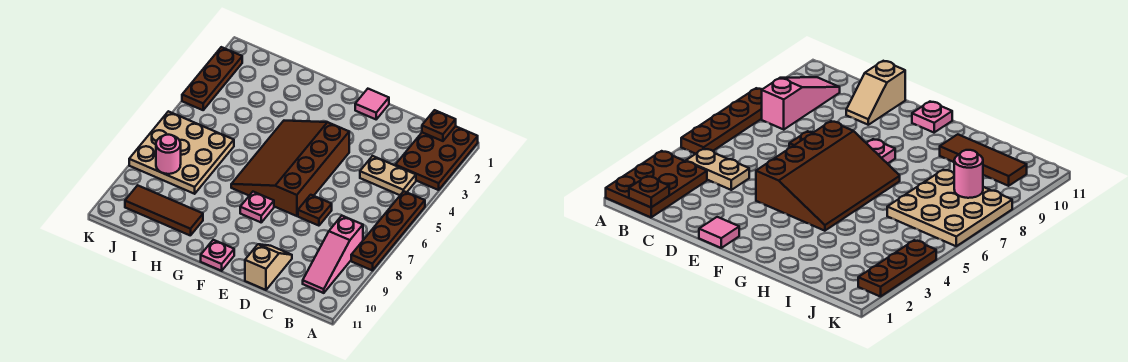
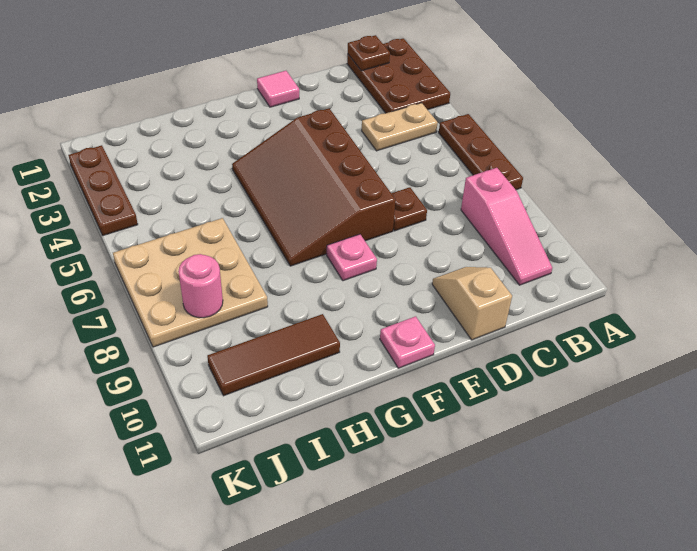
brown 1x4 plate [351,191,425,271] -> brown 1x3 plate [439,114,523,190]

